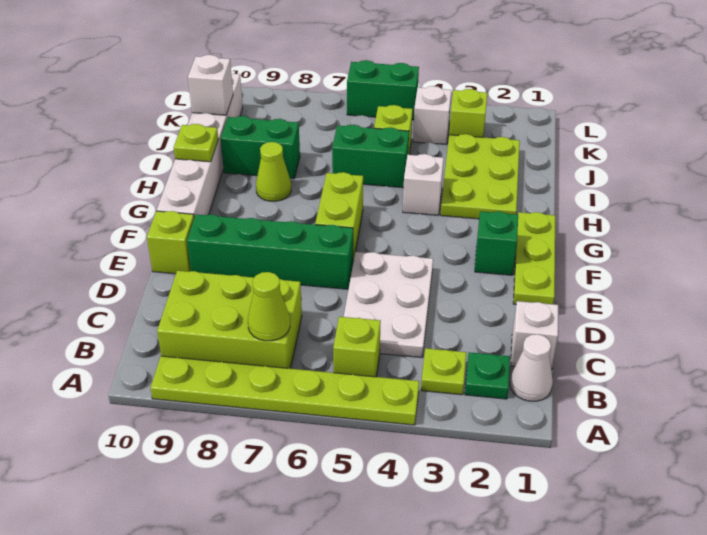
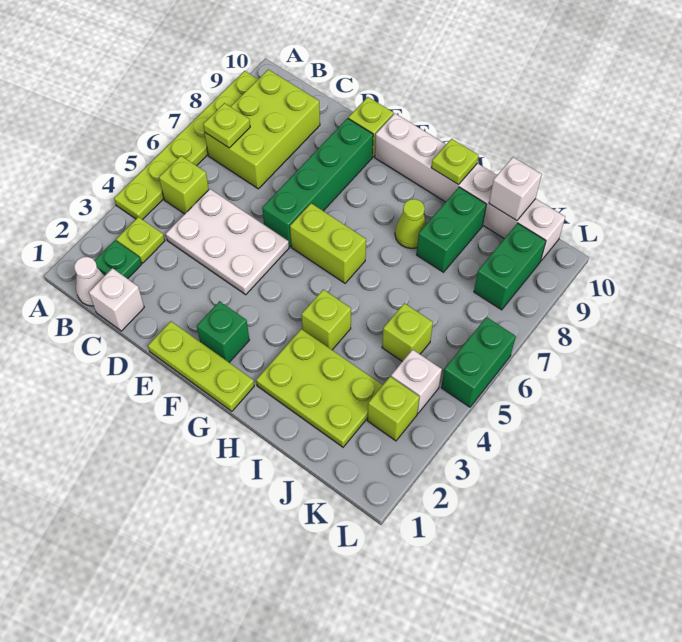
lime 1x1 cone [248,272,290,341] -> lime 1x1 plate [203,103,250,148]
white 1x1 brick [403,154,444,215] -> lime 1x1 brick [302,289,351,350]
green 1x2 brick [332,125,409,188] -> green 1x2 brick moved to [474,223,546,310]

